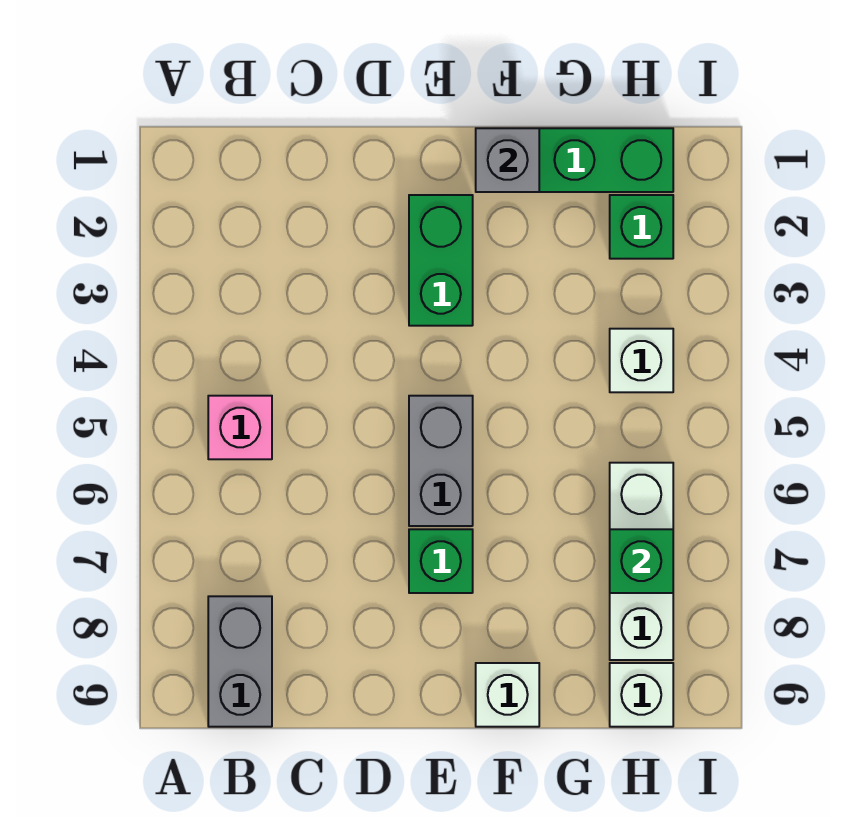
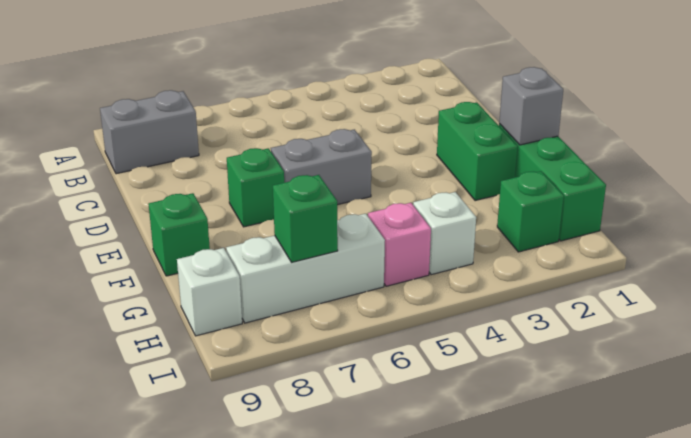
pink 1x1 brick [208,396,272,459] -> pink 1x1 brick moved to [368,203,431,286]
green 1x2 brick [409,195,473,326] -> green 1x2 brick turned to [437,102,518,201]
white 1x1 brick [476,663,539,727] -> green 1x1 brick [149,193,210,276]

